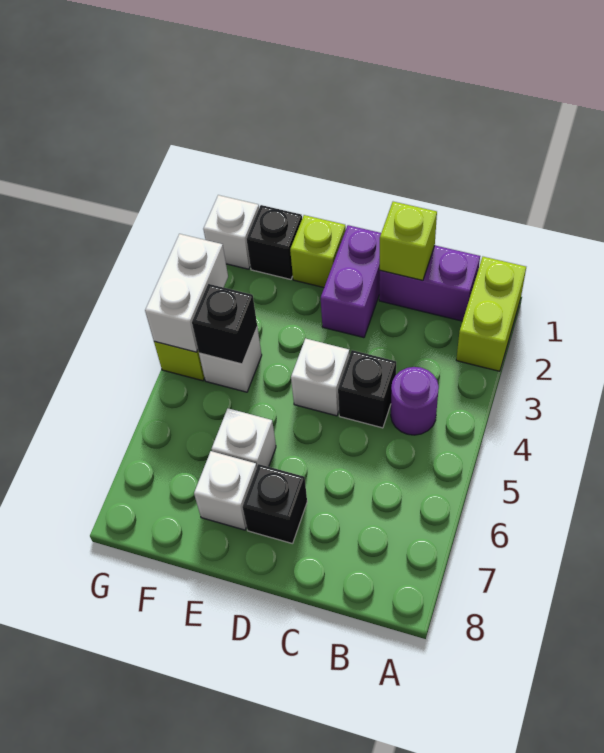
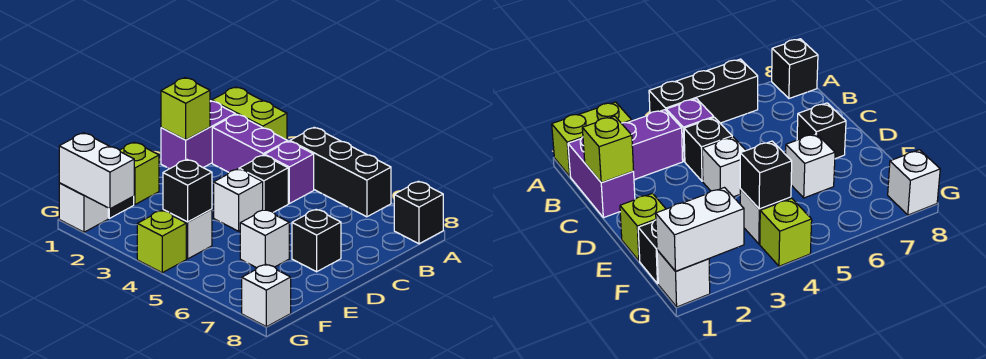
none -> black 1x3 brick [290,127,391,217]
none -> black 1x1 brick [394,181,443,244]
purple 1x1 round brick [391,367,439,435] -> purple 1x1 brick [265,141,314,204]
purple 1x2 brick [321,225,381,338] -> purple 1x2 brick moved to [212,114,288,172]
white 1x1 brick [194,451,257,530] -> white 1x1 brick moved to [242,264,291,327]
white 1x2 brick [145,234,228,352] -> white 1x2 brick moved to [59,133,134,209]

